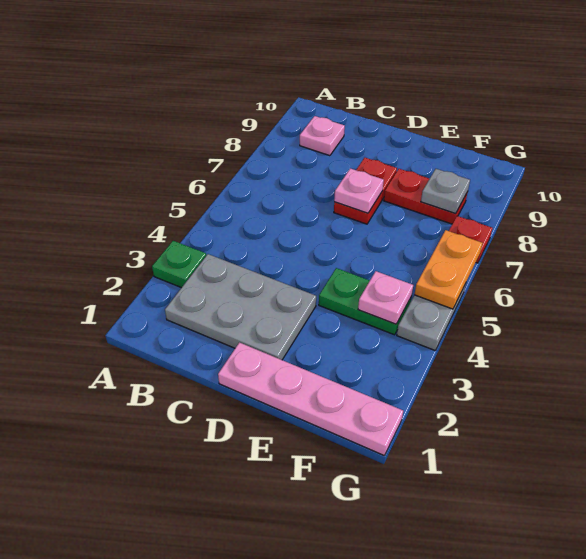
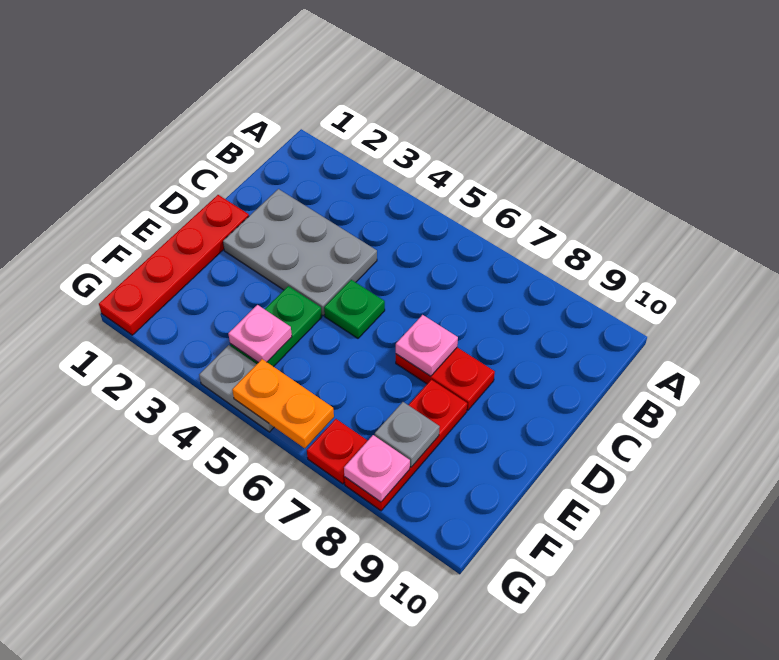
green 1x1 plate [152,241,206,288] -> green 1x1 plate moved to [324,280,385,338]
grey 2x3 plate [165,254,316,360] -> grey 2x3 plate turned to [223,189,377,316]
pink 1x1 plate [300,116,345,156] -> pink 1x1 plate moved to [344,435,410,502]
pink 1x4 plate [218,343,403,455] -> red 1x4 plate [99,195,249,335]
red 1x2 plate [384,169,468,224] -> red 1x3 plate [344,380,467,511]

